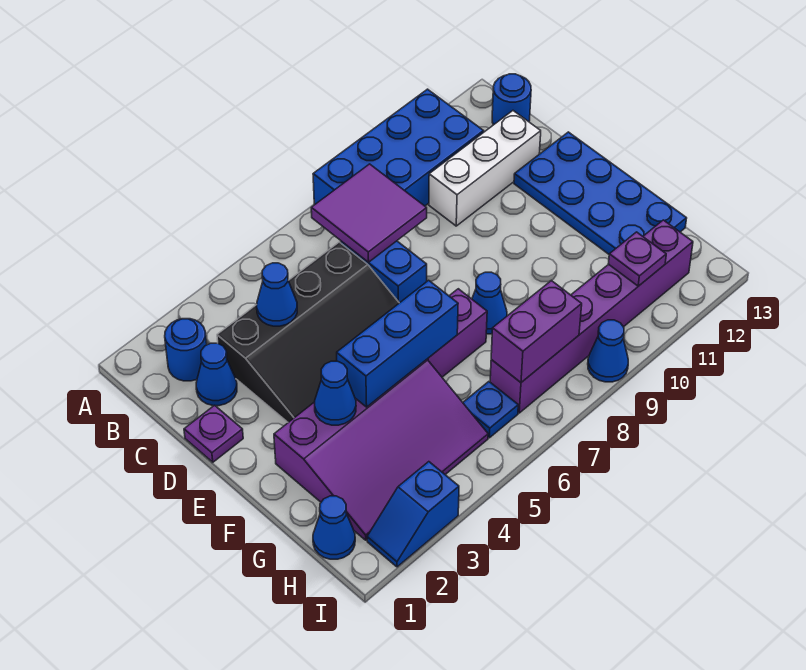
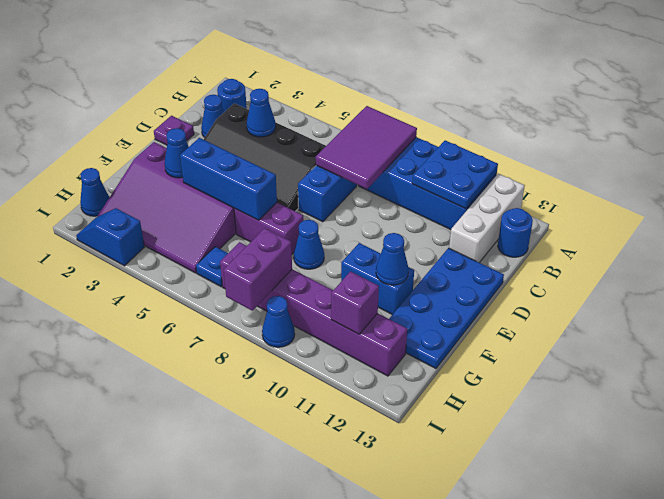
none -> blue 2x2 plate [412,141,498,209]
purple 2x2 tile [311,164,427,262] -> purple 2x3 tile [316,106,417,189]
white 1x3 brick [429,111,541,226] -> white 1x3 brick turned to [449,174,525,263]
none -> blue 1x2 brick [341,243,414,315]
none -> blue 1x1 cone [376,233,408,285]
purple 1x2 brick [491,281,582,382] -> purple 1x2 brick turned to [224,228,292,311]
purple 1x1 plate [608,232,666,286] -> purple 1x1 brick [331,272,379,334]

